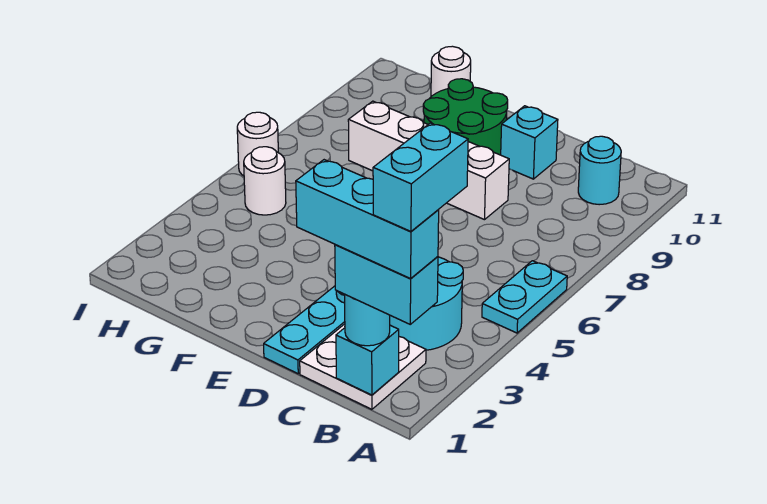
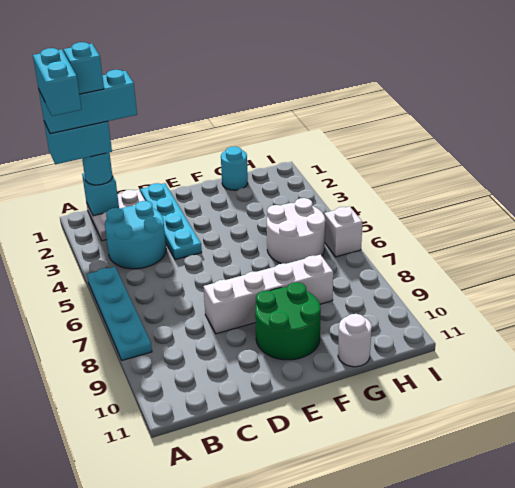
cyan 1x2 plate [482,261,567,333] -> cyan 1x4 plate [87,267,152,360]
cyan 1x1 round brick [578,136,621,205] -> cyan 1x1 round brick moved to [221,147,248,190]
cyan 1x1 brick [501,106,558,179] -> cyan 1x1 brick moved to [64,42,104,94]
white 1x1 round brick [244,147,286,215] -> white 2x2 round brick [267,198,325,264]
white 1x1 round brick [237,112,278,176] -> white 1x1 brick [324,206,362,257]

